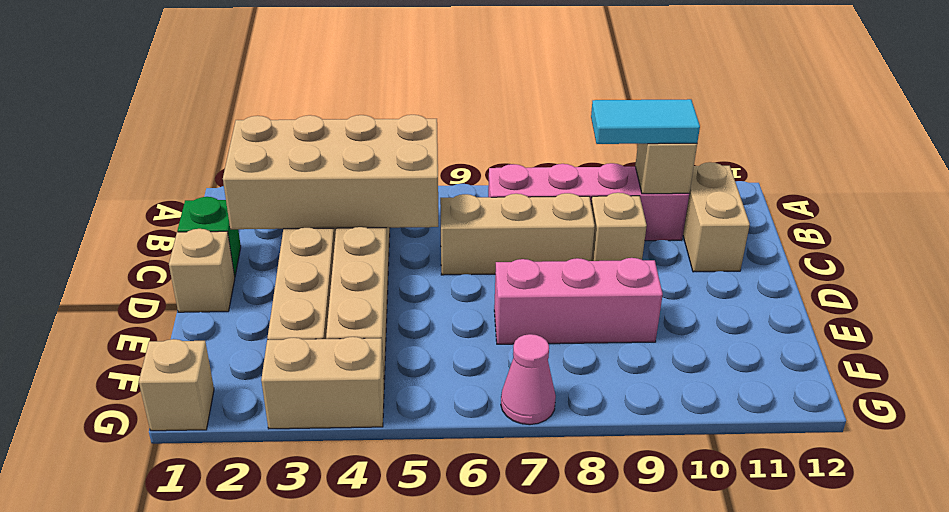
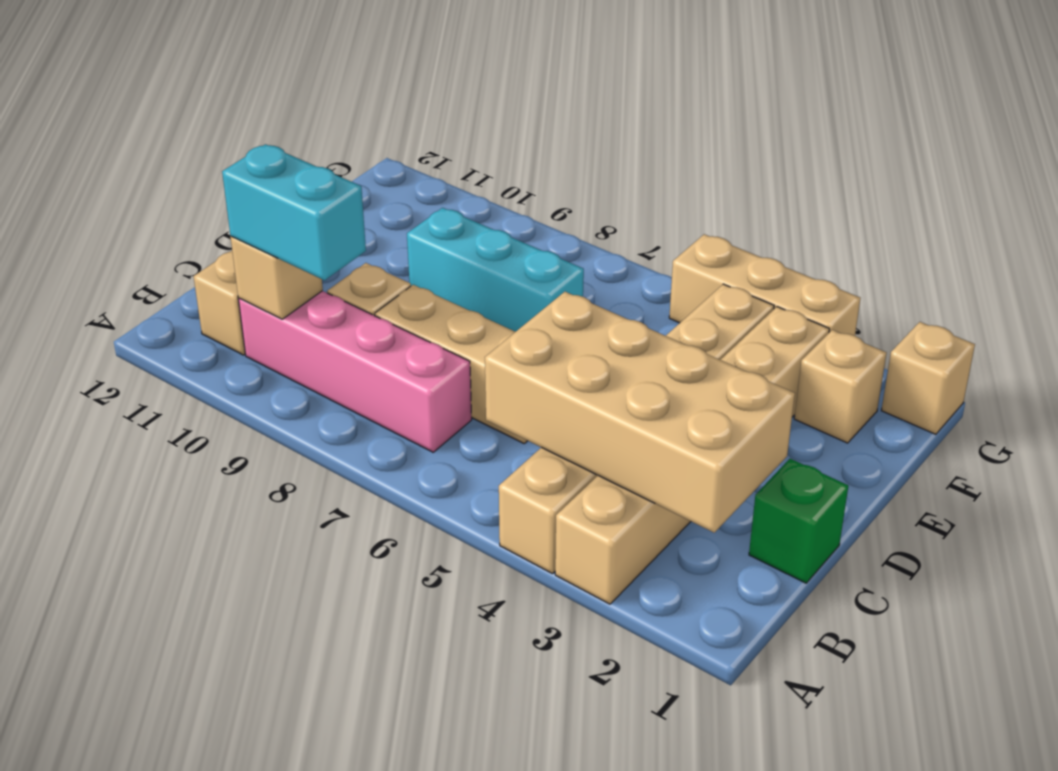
cyan 1x2 tile [591,99,700,144] -> cyan 1x2 brick [222,144,366,280]
tan 1x1 brick [169,229,235,312] -> tan 1x1 brick moved to [794,330,886,443]
pink 1x3 brick [494,258,663,344] -> cyan 1x3 brick [407,208,584,332]
tan 1x2 brick [261,337,384,429] -> tan 1x3 brick [669,234,860,336]
pink 1x1 cone [501,334,556,425] -> none

